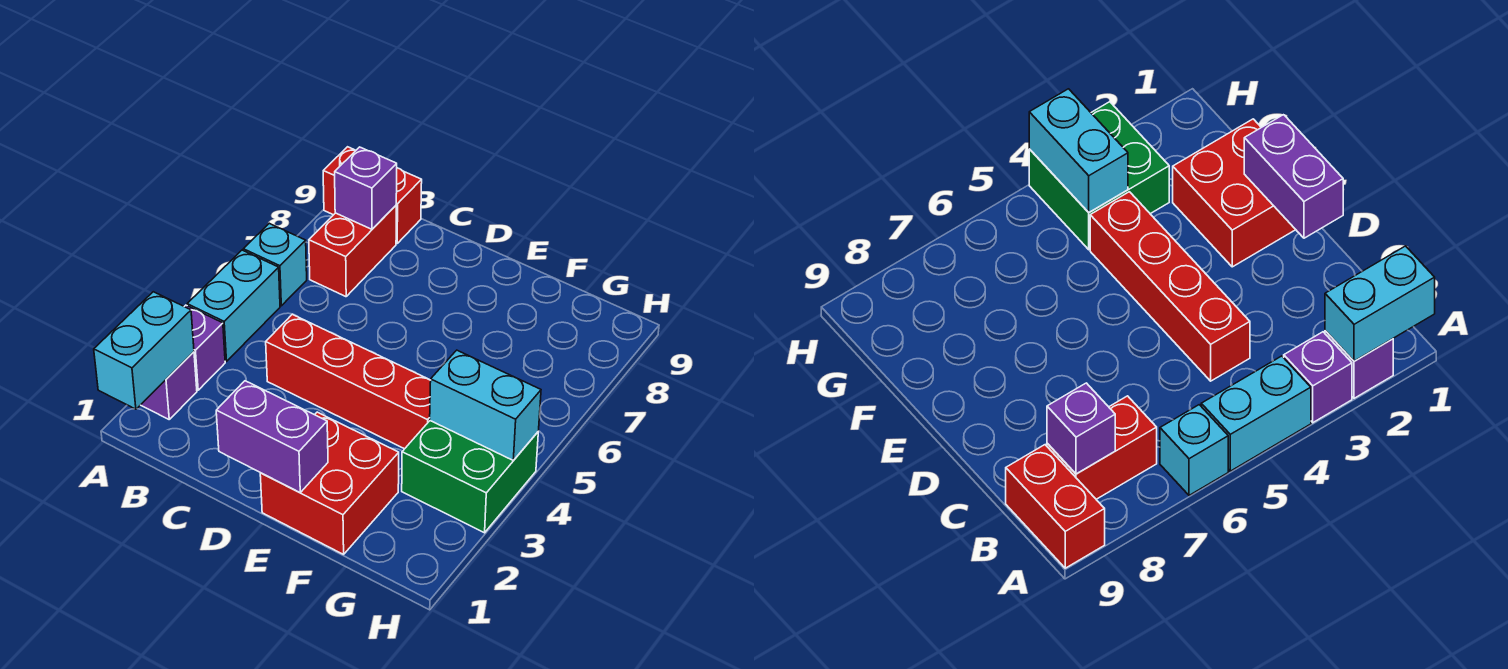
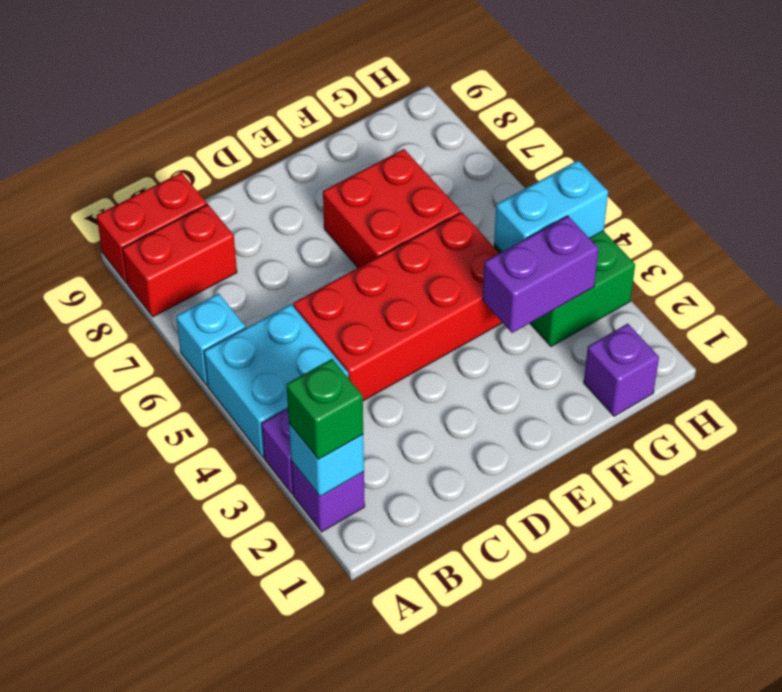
cyan 1x2 brick [94,292,194,409] -> cyan 1x1 brick [289,424,364,497]
none -> green 1x1 brick [286,359,363,460]
cyan 1x2 brick [187,250,280,361] -> cyan 2x2 brick [204,304,348,457]
red 1x2 brick [309,206,396,297] -> red 1x2 brick turned to [122,204,237,317]
purple 1x1 brick [335,147,397,229] -> purple 1x1 brick moved to [584,324,659,416]
red 1x4 brick [266,314,431,449] -> red 2x4 brick [293,212,502,401]
purple 1x2 brick [216,381,328,493] -> purple 1x2 brick moved to [482,216,599,333]
red 2x2 brick [260,412,399,554] -> red 2x2 brick moved to [323,149,461,268]

